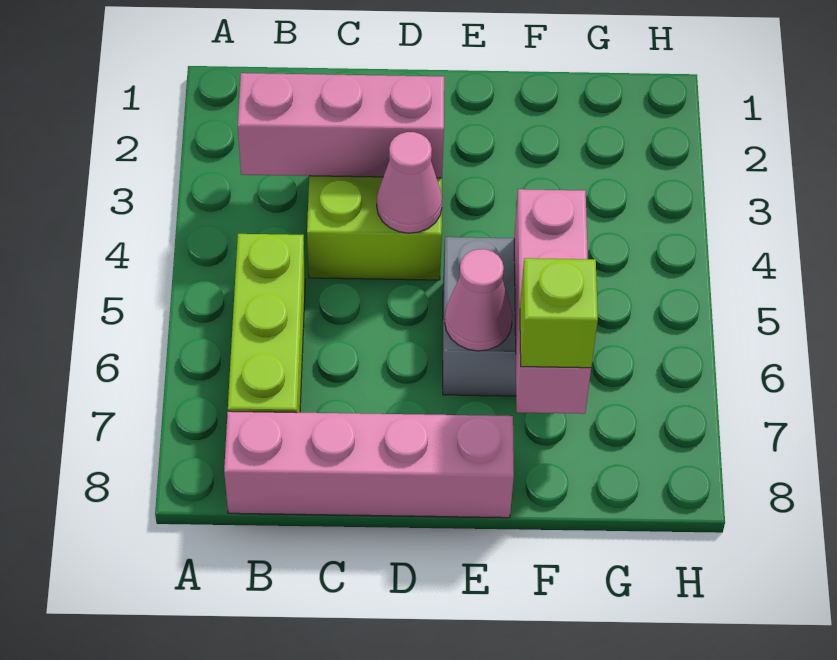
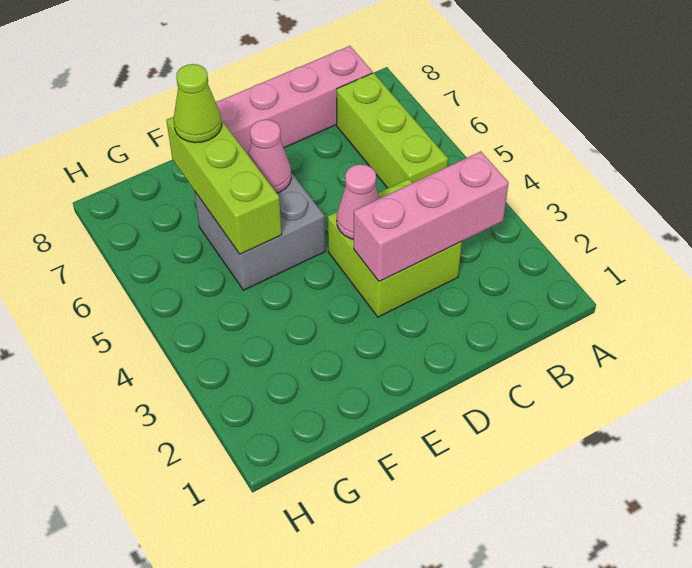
pink 1x3 brick [514,189,591,414] -> lime 1x3 brick [166,117,282,254]
lime 1x1 brick [520,258,598,368] -> lime 1x1 cone [174,64,222,143]

